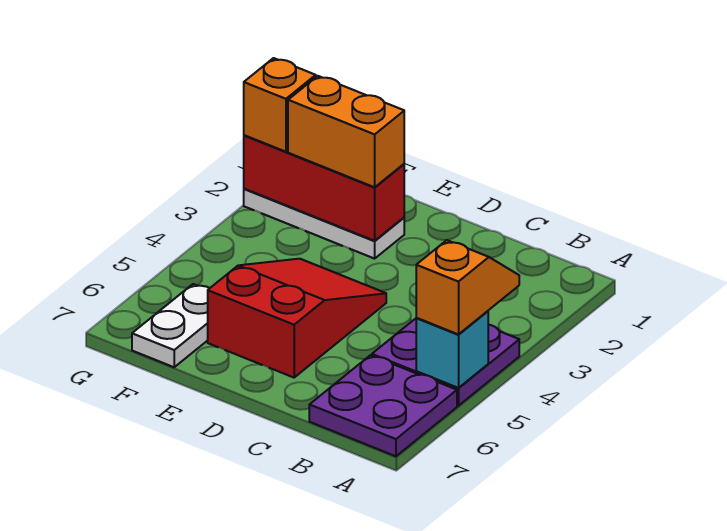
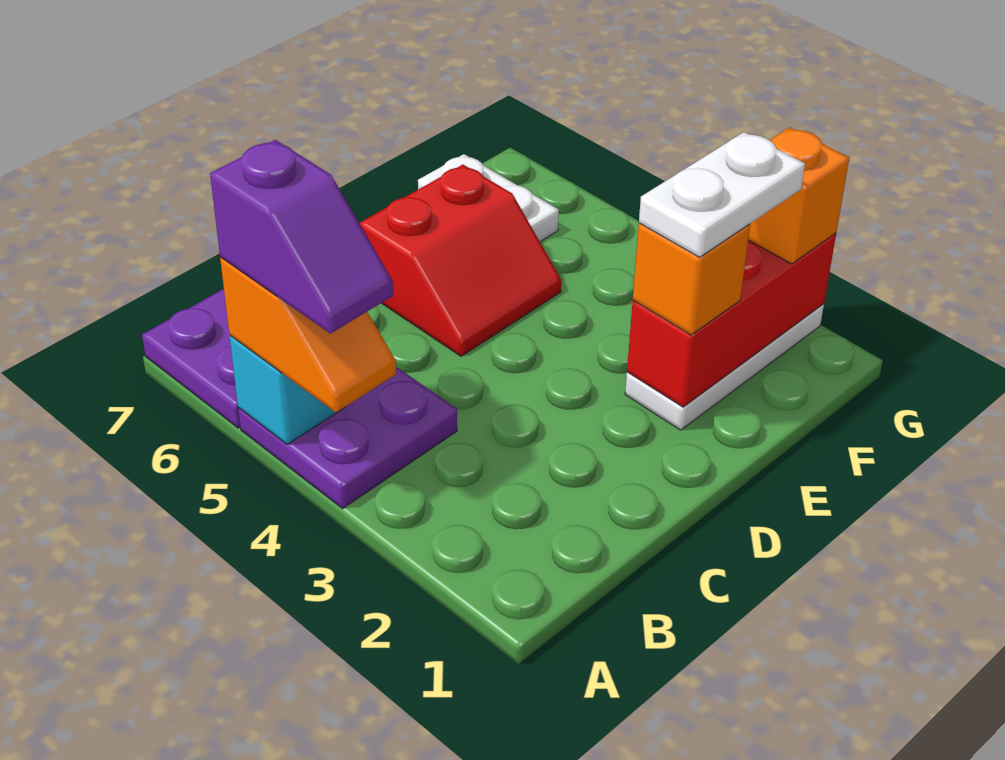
none -> purple 1x2 slope [210,140,393,333]
red 2x3 slope [208,259,386,378] -> red 2x2 slope [360,165,561,356]
orange 1x2 brick [288,76,404,187] -> orange 1x1 brick [633,223,750,335]
none -> white 1x2 plate [639,132,805,257]

